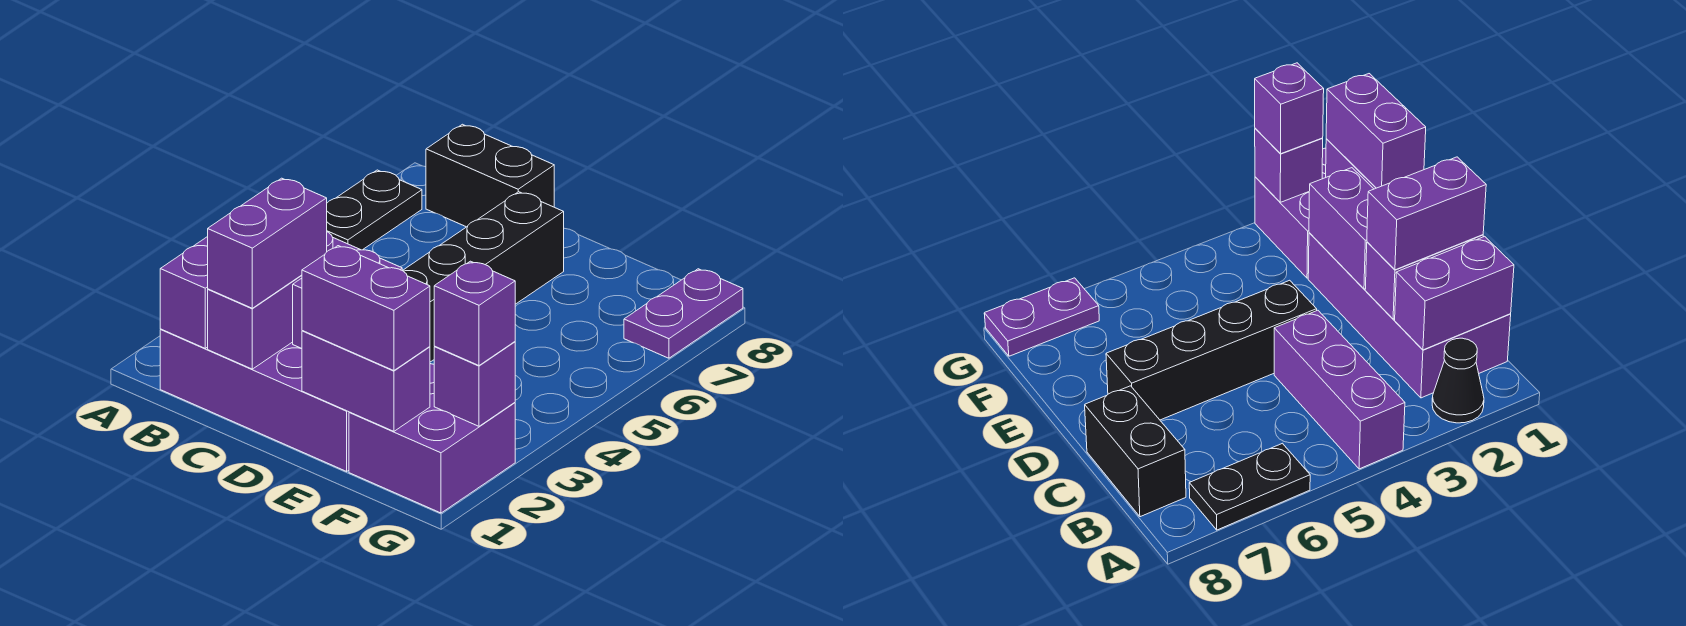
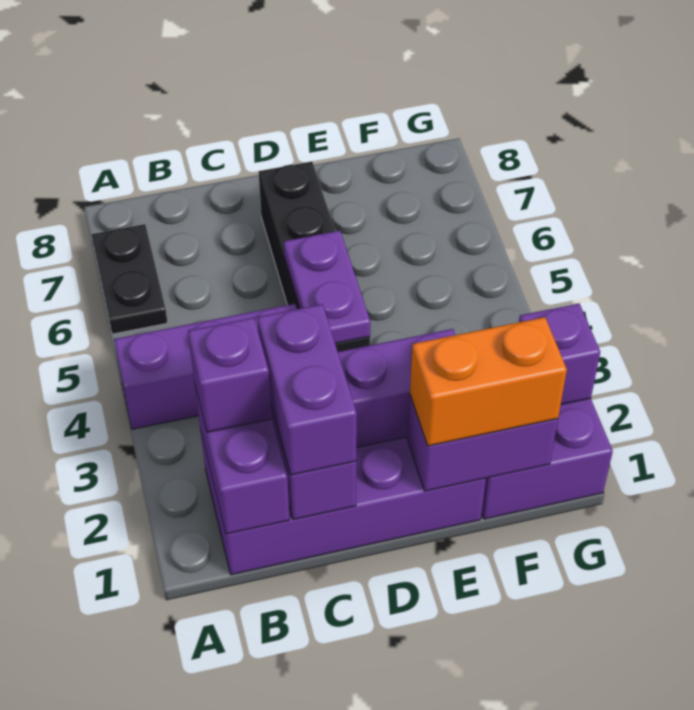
black 1x1 cone [1432,338,1484,423] -> none
black 1x2 brick [426,124,554,227] -> none
purple 1x2 brick [302,246,430,371] -> orange 1x2 brick [410,317,567,446]
purple 1x1 brick [434,261,515,365] -> purple 1x1 brick moved to [188,318,272,432]
purple 1x2 plate [624,269,743,358] -> purple 1x2 plate moved to [284,231,370,343]

